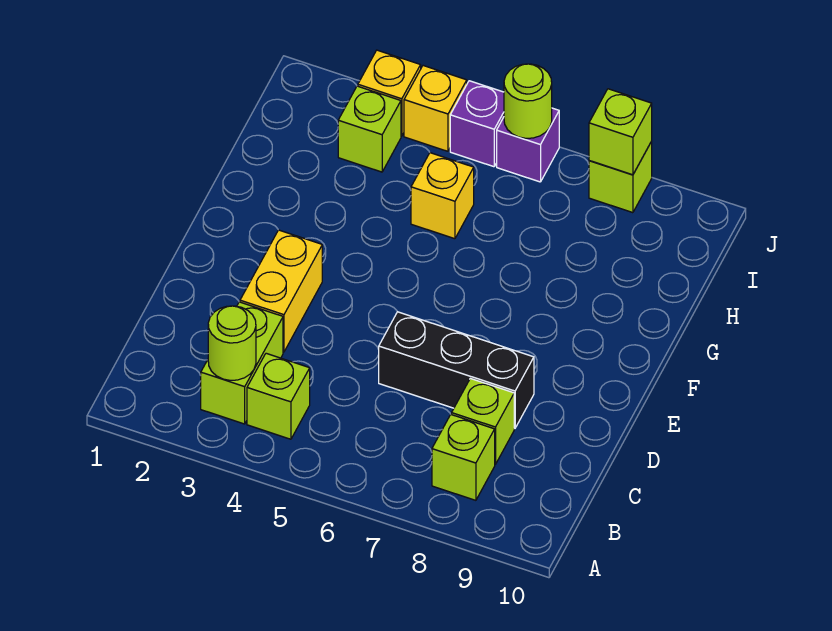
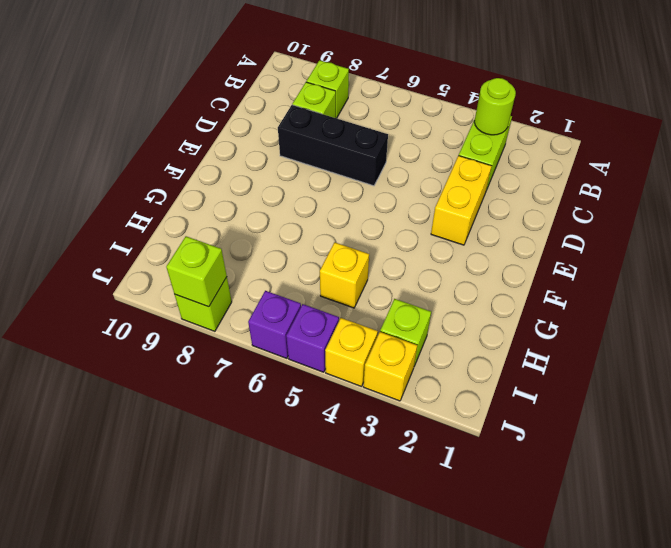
lime 1x1 brick [247,353,310,439] -> none
lime 1x1 round brick [504,64,552,138] -> none

